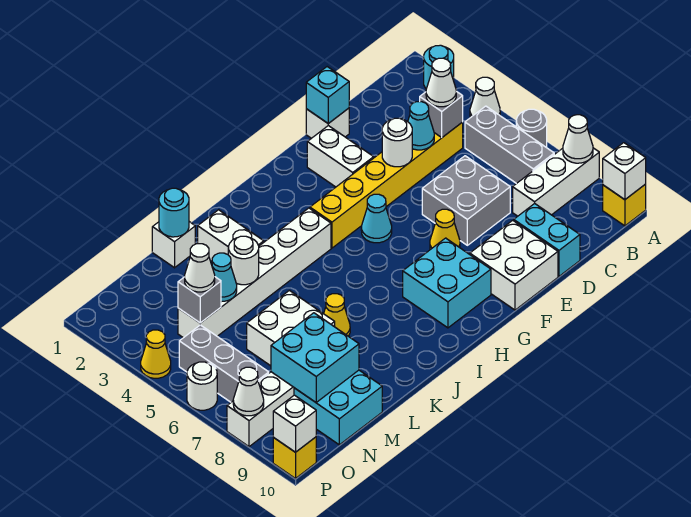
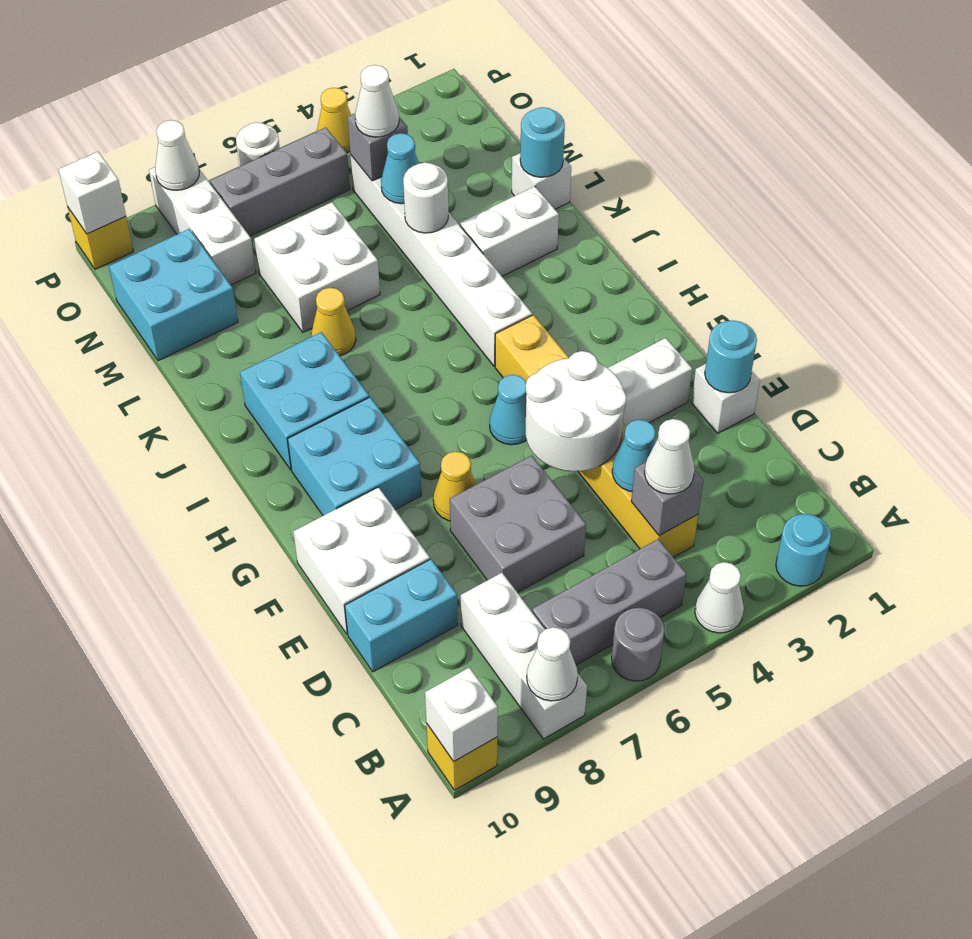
cyan 1x1 brick [306,67,349,123] -> cyan 1x1 round brick [705,321,757,393]
white 1x1 round brick [382,118,412,167] -> white 2x2 round brick [526,351,626,472]
cyan 2x2 brick [271,313,359,402] -> cyan 2x2 brick moved to [240,332,369,470]

